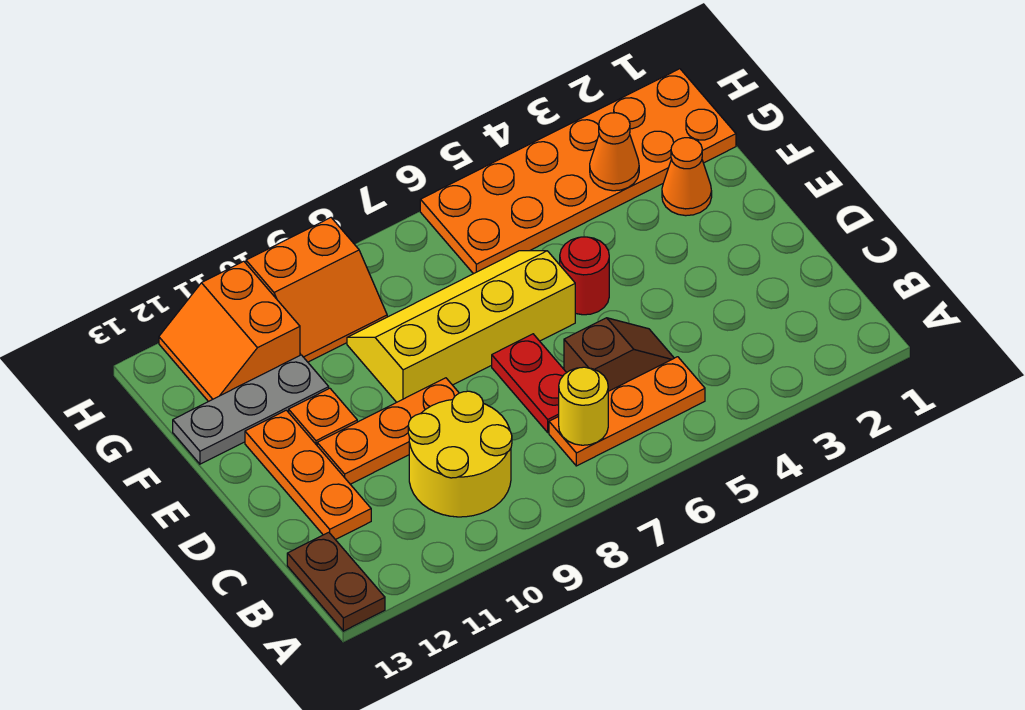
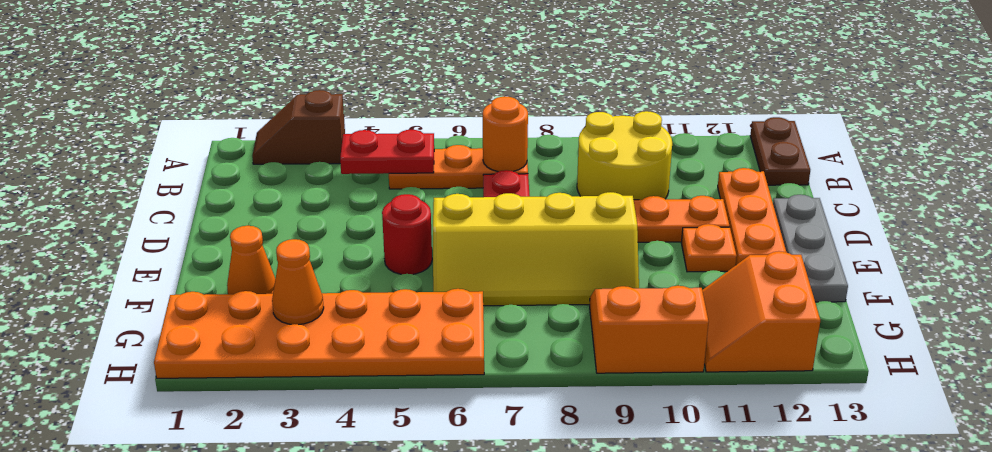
none -> red 1x2 plate [340,130,434,174]
yellow 1x1 round brick [559,367,608,445] -> orange 1x1 round brick [483,97,528,172]
brown 1x2 slope [564,318,674,391] -> brown 1x2 slope moved to [252,90,345,164]
grey 1x3 plate [173,355,329,464] -> grey 1x3 plate turned to [773,195,848,302]
orange 2x2 slope [159,261,300,402] -> orange 2x2 slope turned to [702,251,820,372]

